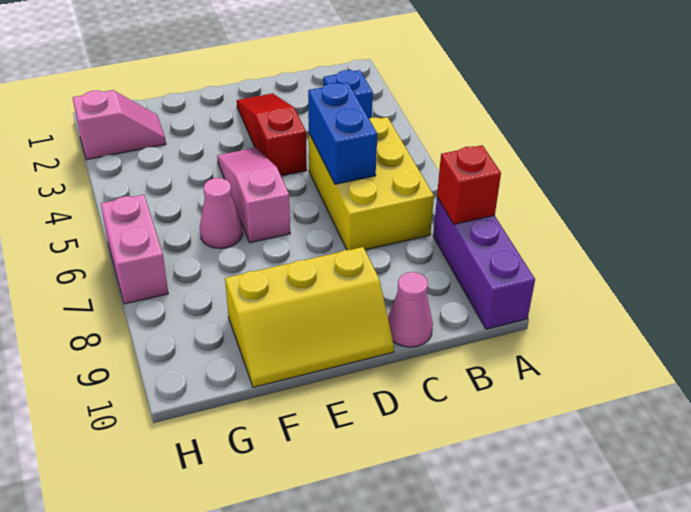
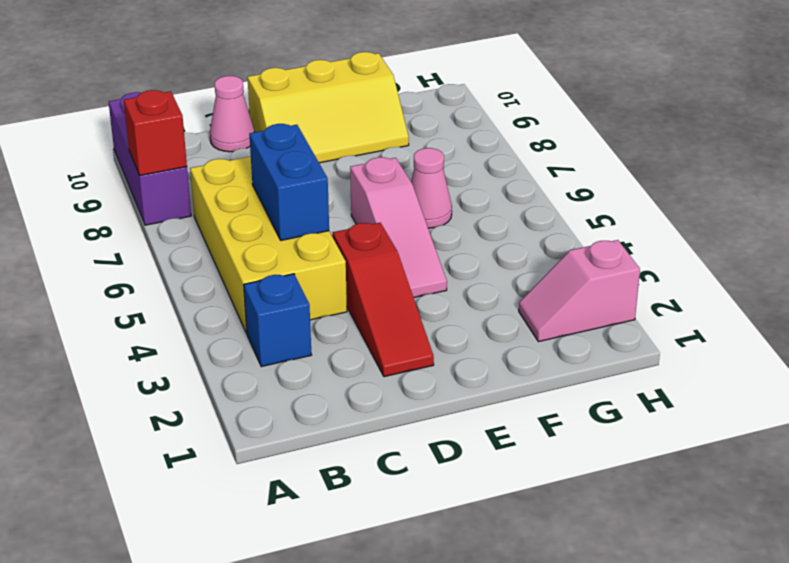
yellow 2x3 brick [309,117,434,250] -> yellow 2x4 brick [190,156,347,334]
yellow 2x3 slope [225,247,394,387] -> yellow 2x3 slope turned to [247,52,409,163]
pink 1x2 brick [101,195,168,304] -> none

